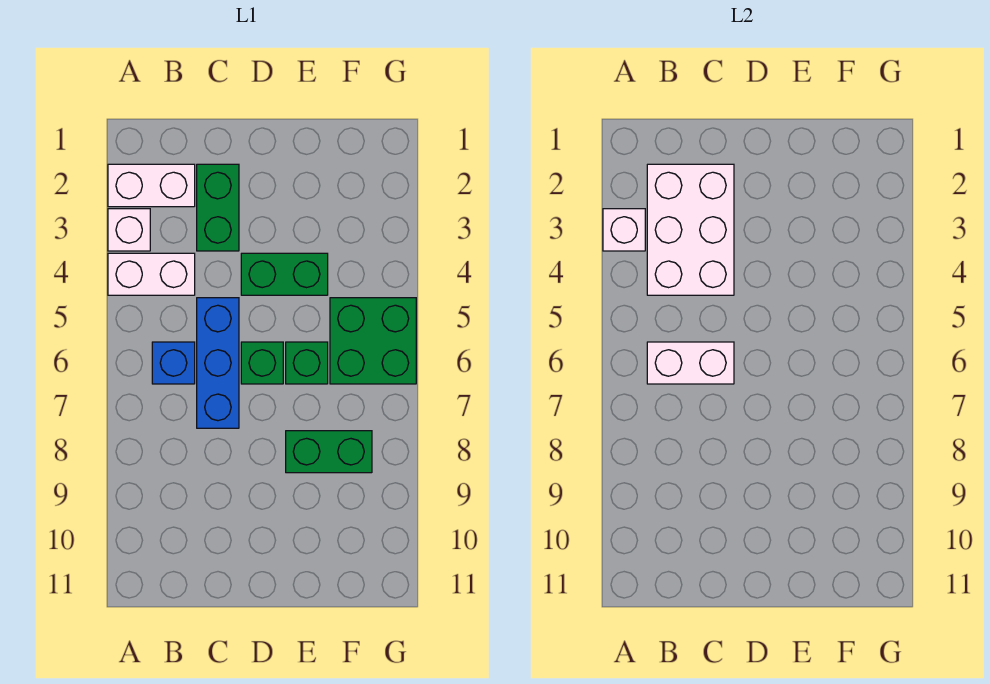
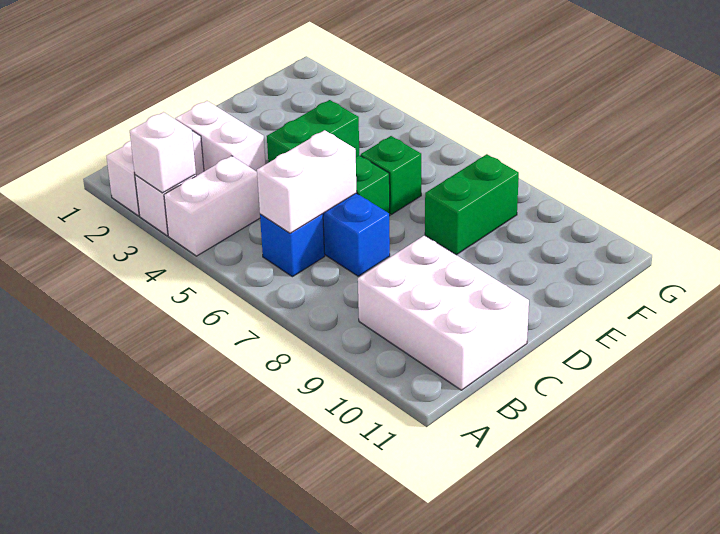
white 2x3 brick [647,164,734,295] -> white 2x3 brick moved to [358,235,529,390]
green 1x2 brick [197,164,239,251] -> white 1x2 brick [175,101,265,172]
green 2x2 brick [330,298,416,384] -> none

